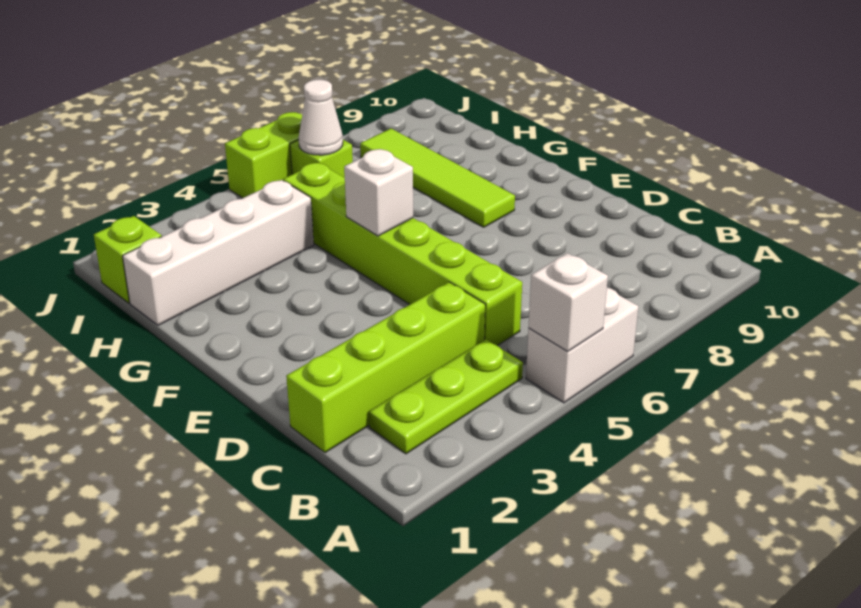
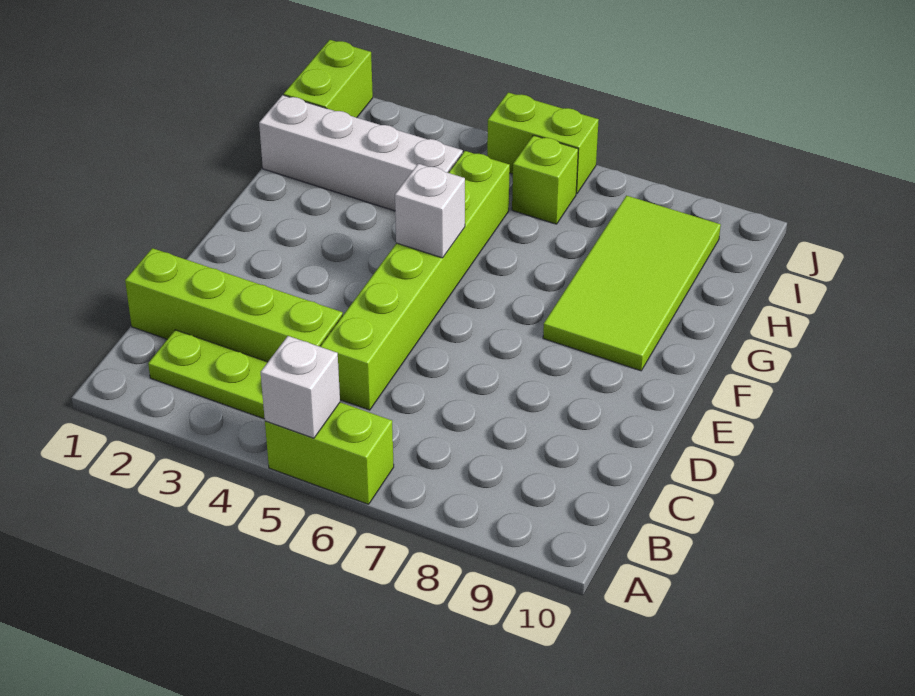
white 1x2 brick [526,288,639,403] -> lime 1x2 brick [265,402,394,504]
lime 1x4 tile [360,129,515,227] -> lime 2x4 tile [543,196,721,371]
lime 1x1 brick [94,216,162,303] -> lime 1x2 brick [284,40,373,118]
white 1x1 cone [298,80,343,155] -> none

